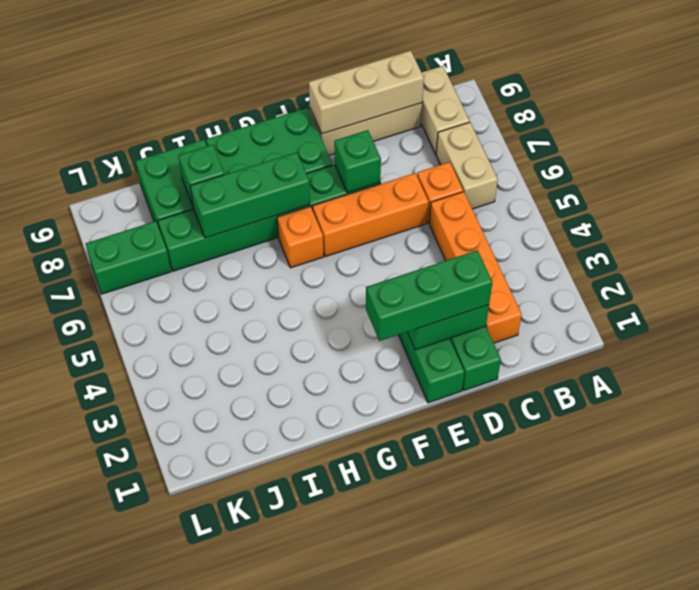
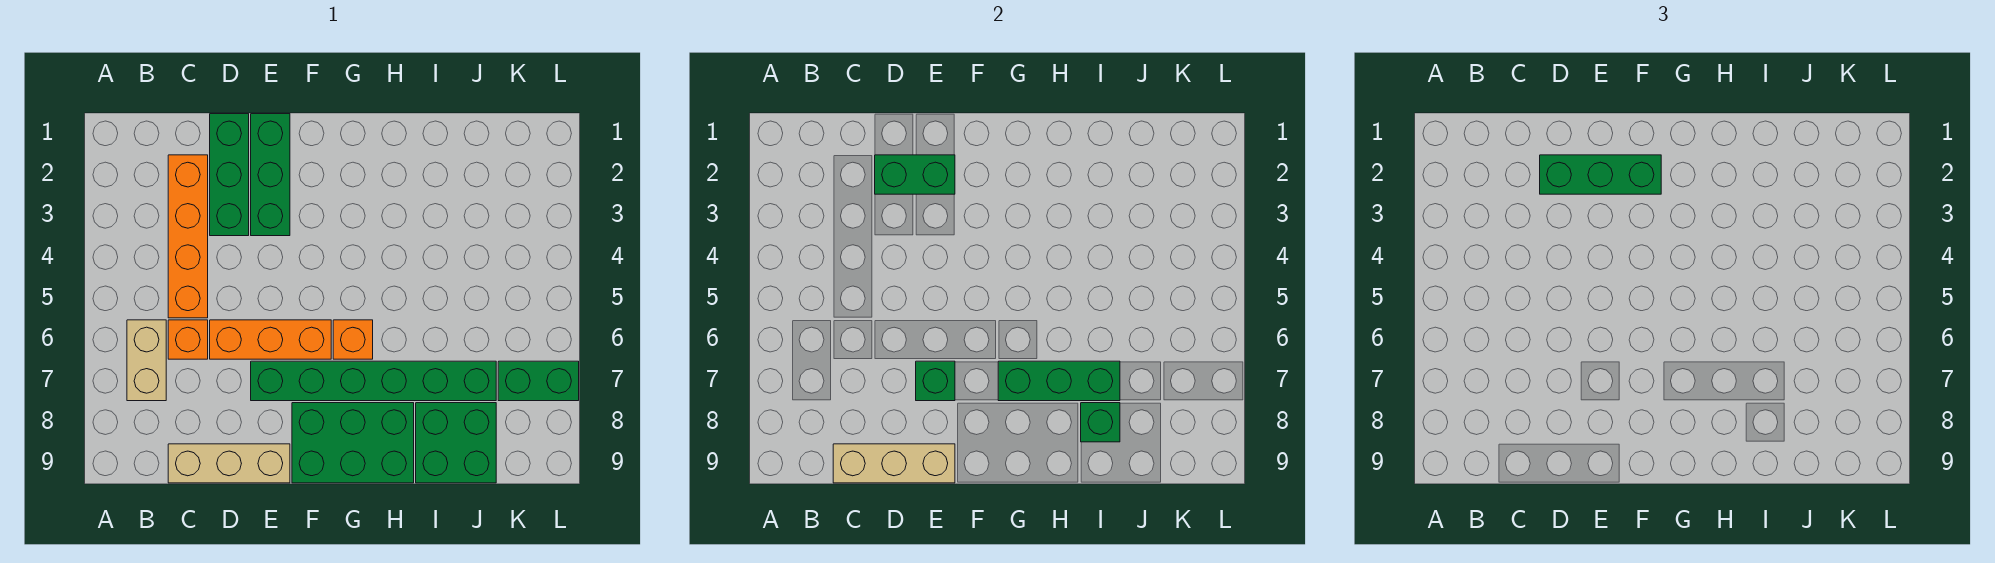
tan 1x2 brick [421,66,470,154] -> none

